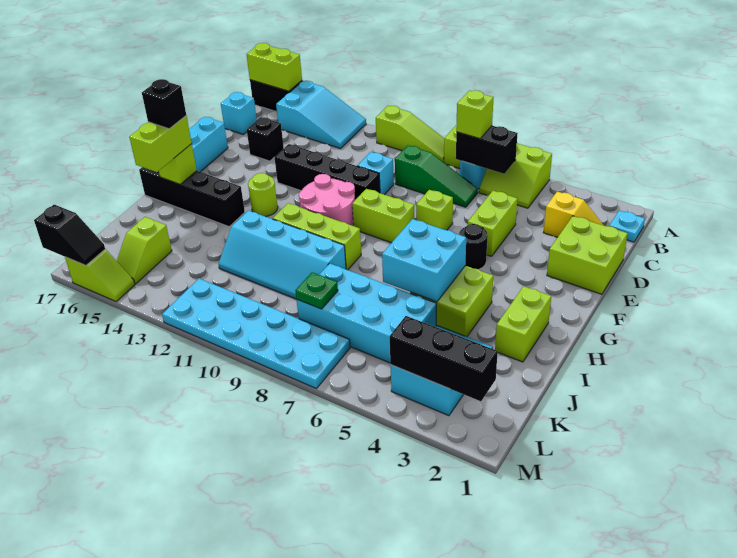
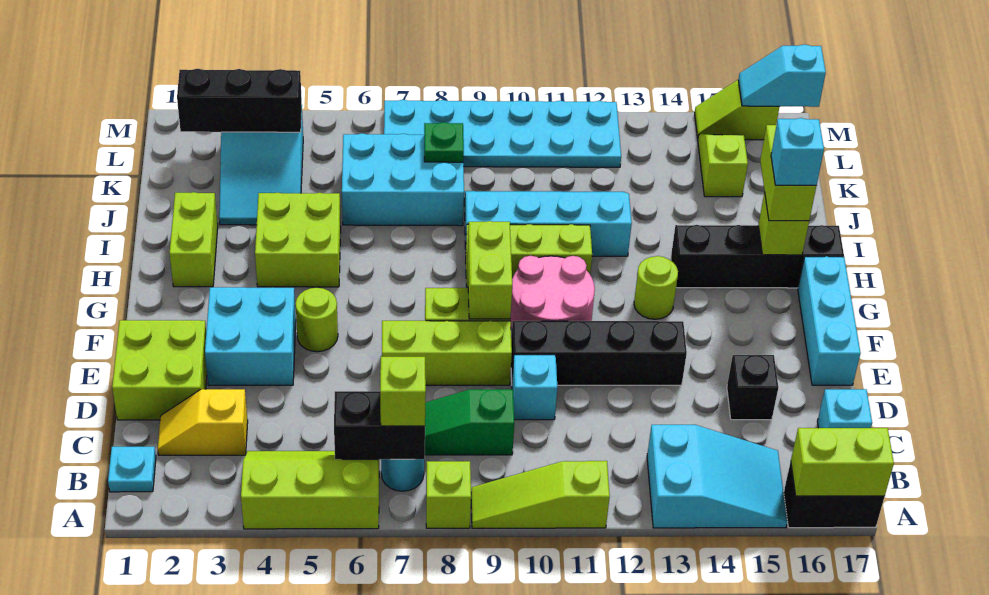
lime 2x2 slope [479,143,552,208] -> lime 2x3 slope [241,451,379,529]
cyan 2x3 slope [276,81,366,149] -> cyan 2x3 slope turned to [647,425,787,528]
lime 1x2 brick [468,191,518,256] -> lime 1x2 brick moved to [468,221,512,319]
lime 1x1 brick [416,190,453,230] -> lime 1x3 brick [382,321,512,385]
black 1x1 round brick [459,224,488,269] -> lime 1x1 round brick [296,287,338,352]
cyan 2x2 brick [382,219,466,302] -> cyan 2x2 brick moved to [205,287,296,385]
black 1x1 brick [142,79,186,129] -> cyan 1x1 brick [771,118,824,185]
cyan 2x4 brick [297,263,436,363] -> cyan 2x3 brick [342,133,464,226]
black 1x2 slope [34,205,105,266] -> cyan 1x2 slope [738,44,826,107]

